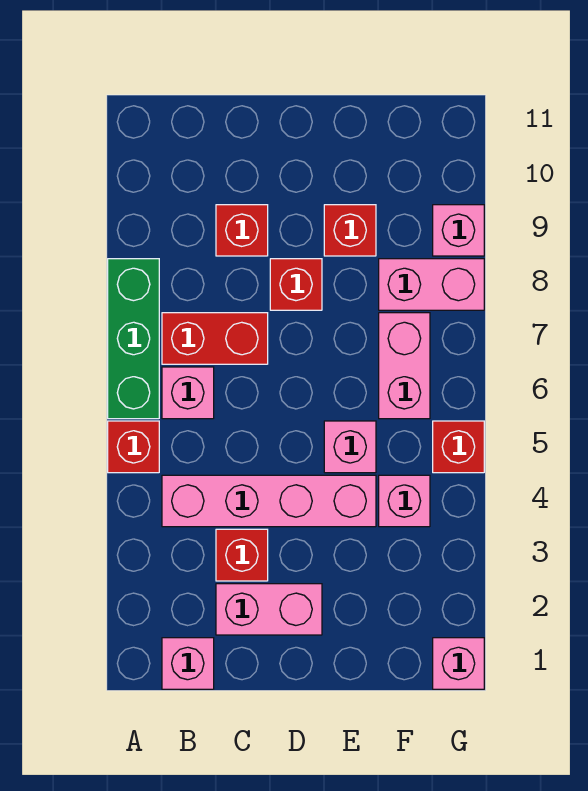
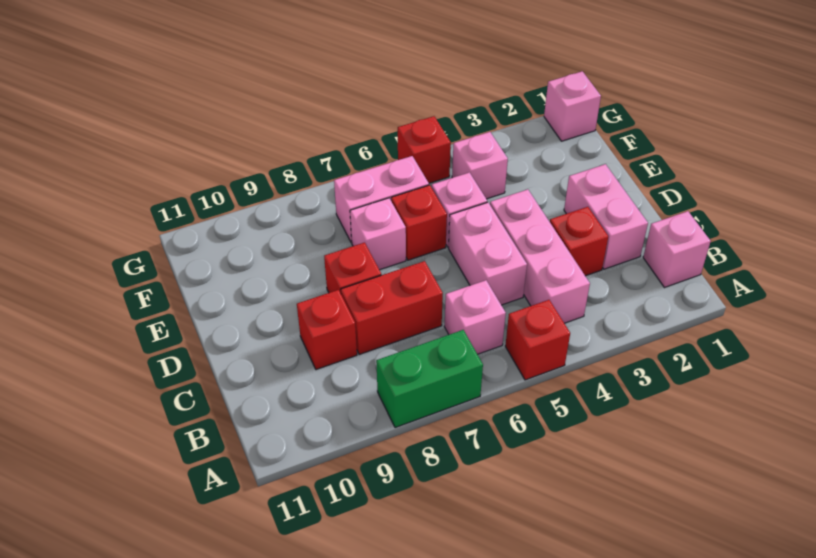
green 1x3 brick [108,259,159,419] -> green 1x2 brick [376,330,483,428]
pink 1x4 brick [162,475,376,527] -> pink 1x3 brick [490,189,590,323]
red 1x2 brick [162,313,268,364] -> red 1x2 brick turned to [341,261,443,355]
red 1x1 brick [324,205,376,256] -> red 1x1 brick moved to [391,185,447,260]
pink 1x2 brick [379,259,484,310] -> pink 1x2 brick moved to [448,202,527,305]
pink 1x1 brick [433,205,484,256] -> pink 1x1 brick moved to [350,198,406,270]

